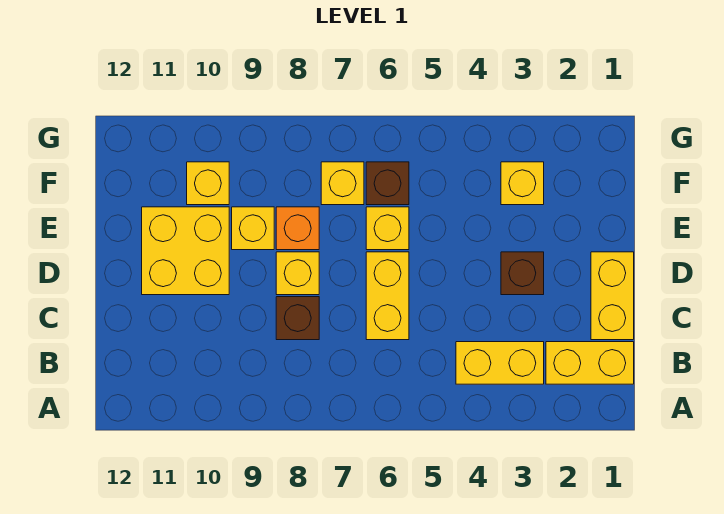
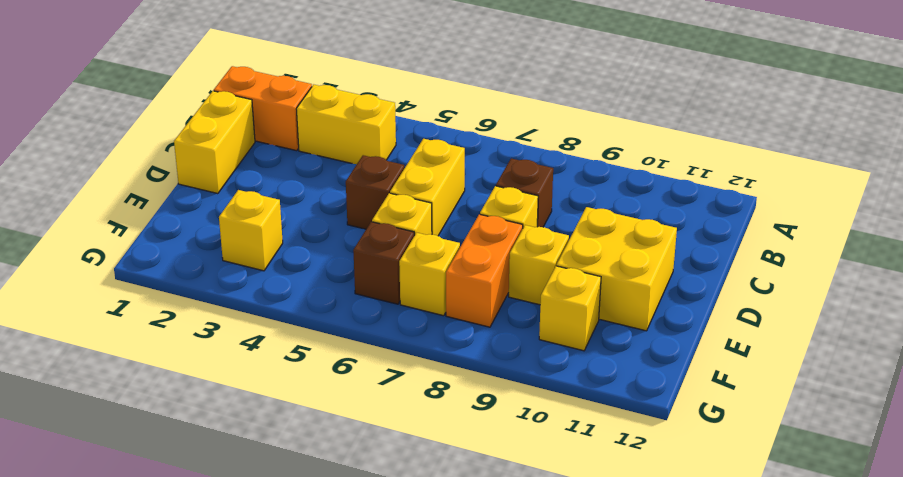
yellow 1x2 brick [546,342,634,384] -> orange 1x2 brick [214,66,312,151]
brown 1x1 brick [501,252,544,295] -> brown 1x1 brick moved to [346,155,404,229]
orange 1x1 brick [276,207,319,250] -> orange 1x2 brick [446,214,523,327]

